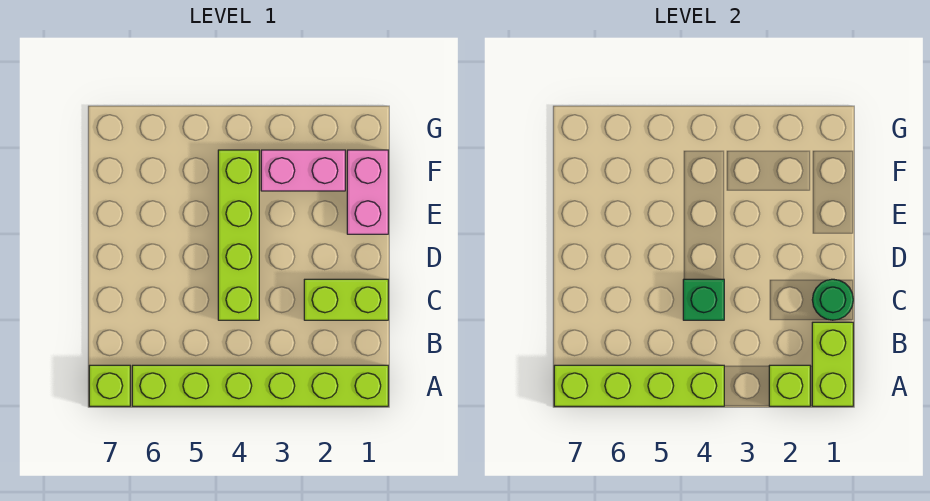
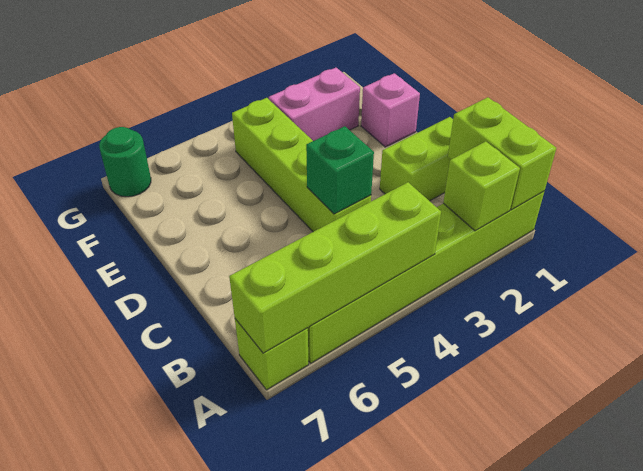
green 1x1 round brick [812,279,853,320] -> green 1x1 round brick moved to [99,127,151,197]
pink 1x2 brick [347,150,388,234] -> pink 1x1 brick [361,73,420,147]

